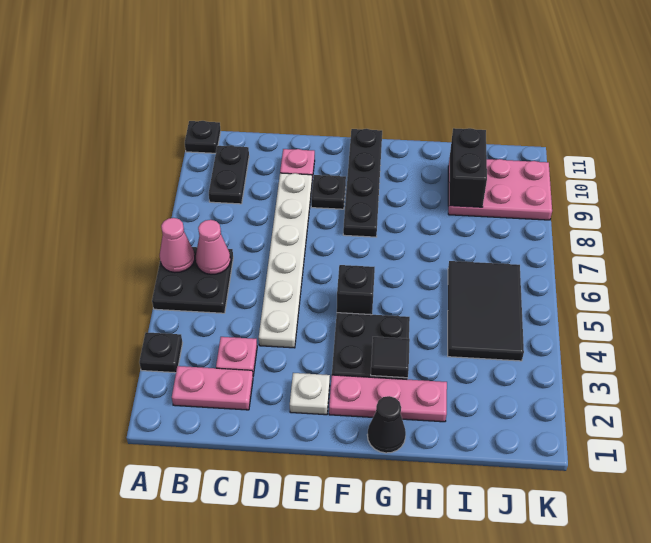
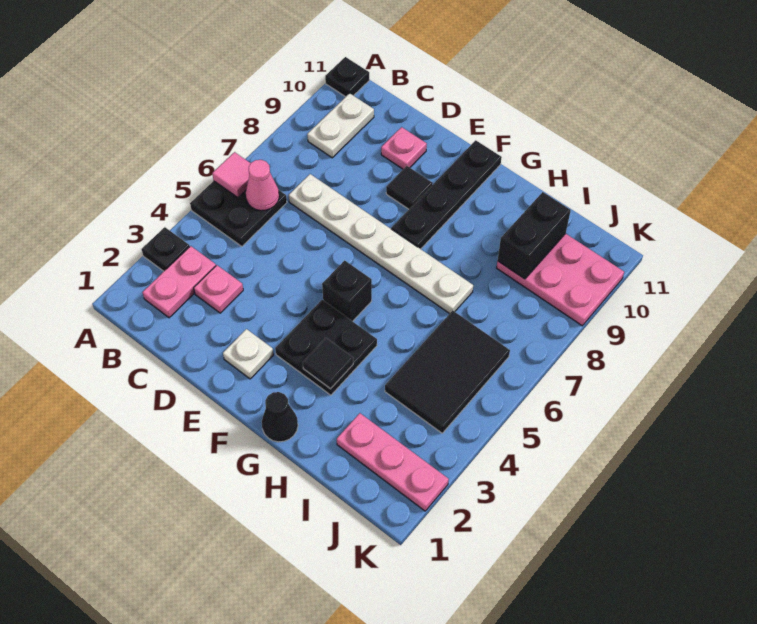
pink 1x1 cone [160,218,195,272] -> pink 1x1 tile [212,152,251,197]
pink 1x2 plate [172,366,253,410] -> pink 1x2 plate turned to [142,246,216,318]
black 1x2 plate [209,146,249,204] -> white 1x2 plate [307,93,374,158]
white 1x6 plate [259,173,312,348] -> white 1x6 plate turned to [289,174,473,314]
black 1x1 plate [311,175,346,209] -> black 1x1 tile [386,166,433,209]
pink 1x3 plate [329,375,447,422] -> pink 1x3 plate moved to [337,413,449,511]

